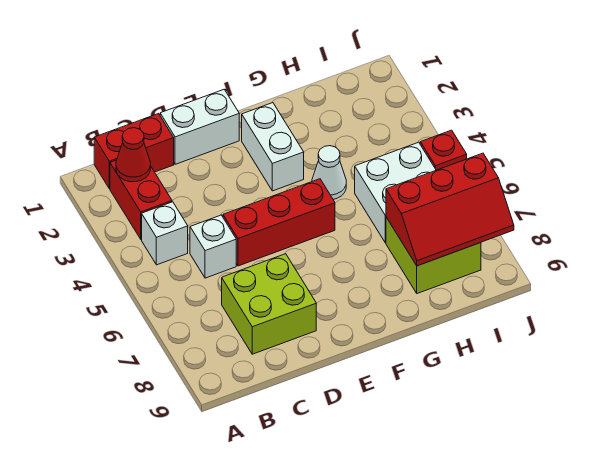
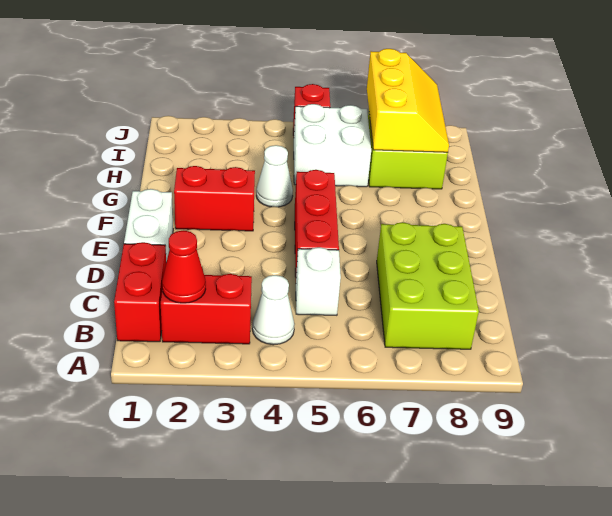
white 1x1 brick [142,202,188,265] -> white 1x1 cone [252,275,294,345]
lime 2x2 brick [222,254,316,354] -> lime 2x3 brick [377,222,479,349]
white 1x2 brick [242,103,304,191] -> red 1x2 brick [174,166,255,231]
red 2x3 slope [386,153,514,266] -> yellow 2x3 slope [367,49,449,152]

